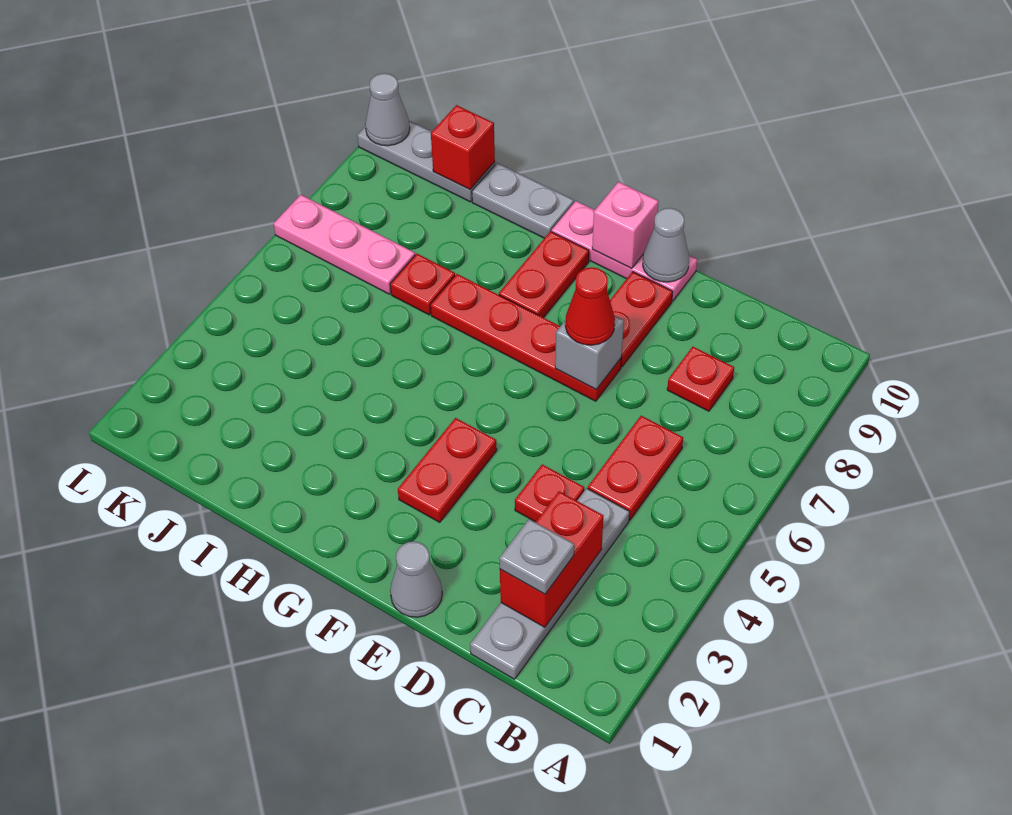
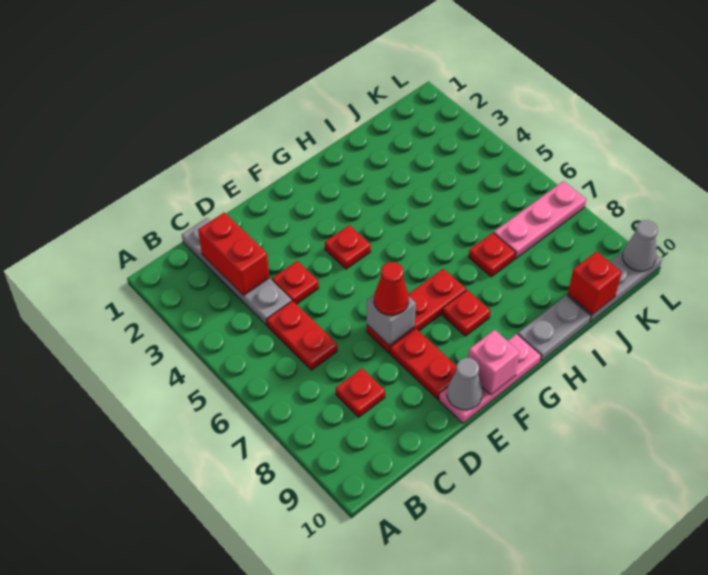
grey 1x1 plate [499,519,574,594] -> none
grey 1x1 cone [390,542,442,617] -> none
red 1x4 plate [431,274,621,401] -> red 1x3 plate [367,269,466,353]
red 1x2 plate [398,418,497,522] -> red 1x1 plate [325,225,371,269]
red 1x2 plate [499,231,589,318] -> red 1x1 plate [442,290,490,336]

